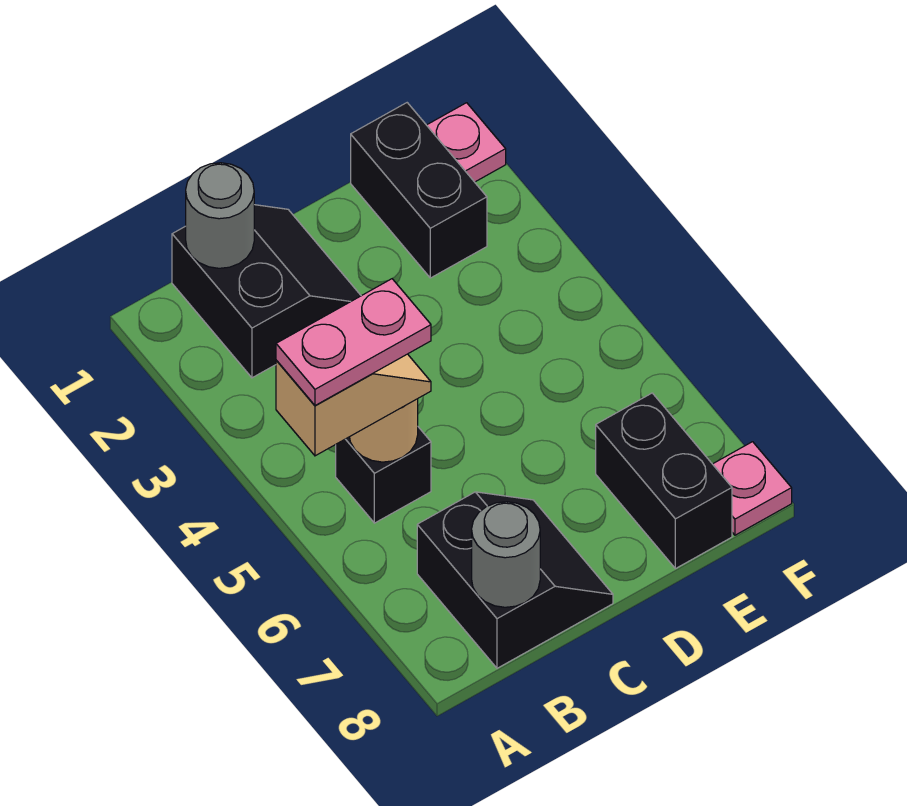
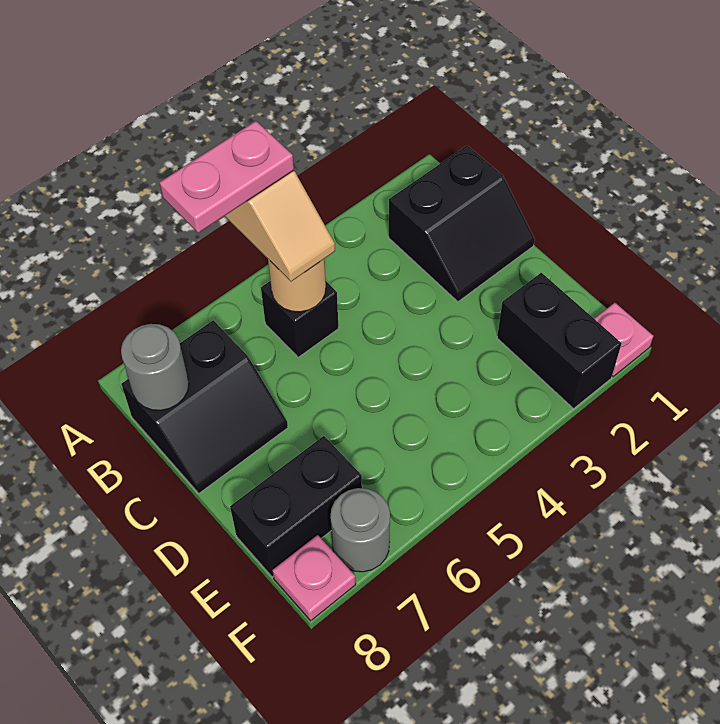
pink 1x2 plate [276,279,431,405] -> pink 1x2 plate turned to [160,121,294,233]
grey 1x1 round brick [186,163,254,268] -> grey 1x1 round brick moved to [330,488,390,572]
black 1x2 brick [351,103,487,278] -> black 1x2 brick turned to [497,273,622,408]

